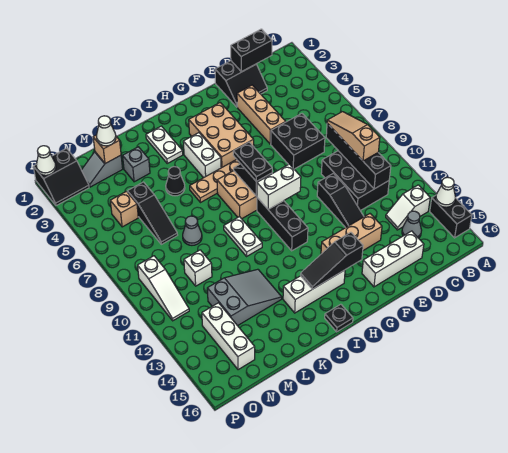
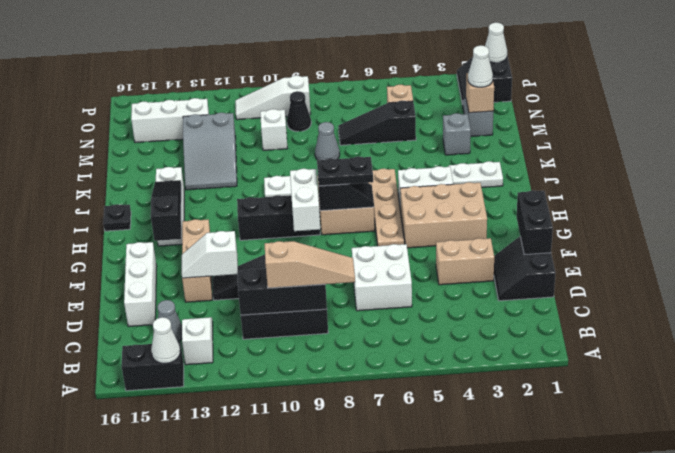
black 1x2 brick [231,29,272,72] -> black 1x2 brick moved to [516,190,553,255]
black 1x4 brick [326,123,391,189] -> black 1x3 brick [237,269,327,315]
black 2x2 brick [271,114,325,169] -> white 2x2 brick [352,244,412,311]
tan 1x3 brick [237,85,285,144] -> tan 1x2 brick [436,238,494,285]
none -> white 1x2 slope [182,231,238,278]
black 1x1 cone [166,167,185,196] -> black 1x1 cone moved to [287,91,311,131]

